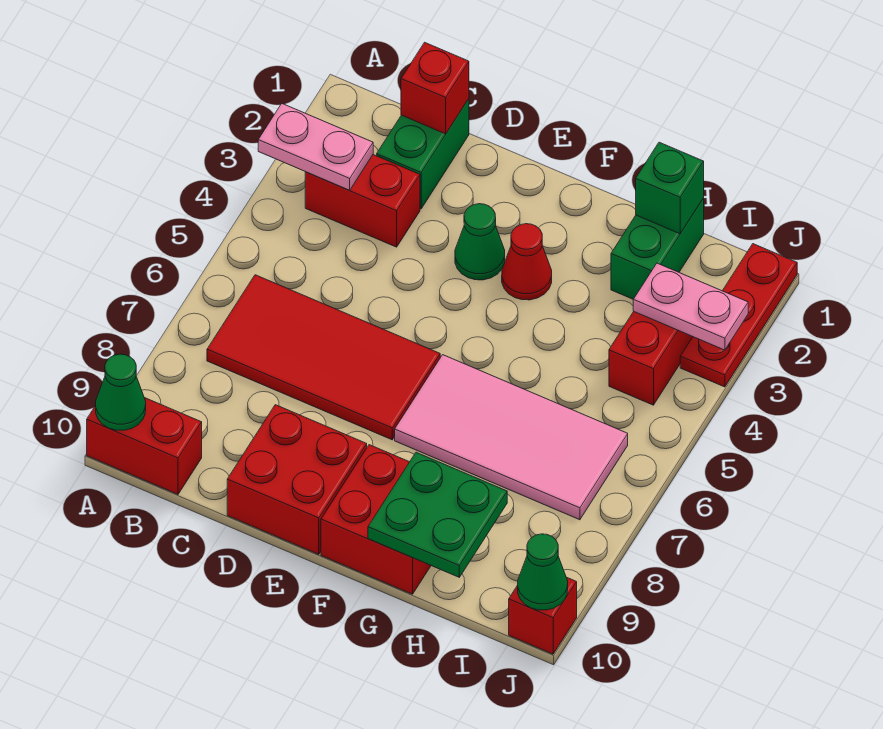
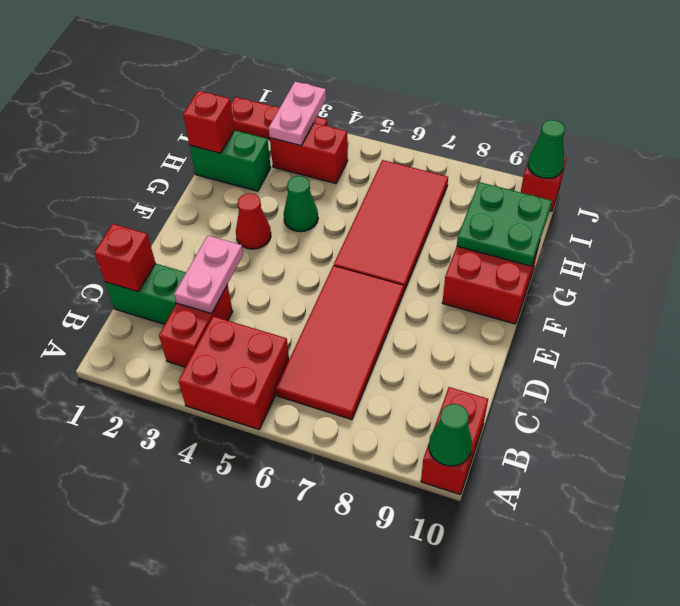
pink 1x2 plate [258,104,373,190] -> pink 1x2 plate moved to [174,235,243,314]
red 2x2 brick [227,405,367,554] -> red 2x2 brick moved to [178,316,289,429]
green 1x1 cone [455,204,505,280] -> green 1x1 cone moved to [284,176,318,232]
pink 2x4 tile [395,355,628,520] -> red 2x4 tile [334,160,448,293]
green 1x1 brick [636,142,704,234] -> red 1x1 brick [183,91,235,153]

